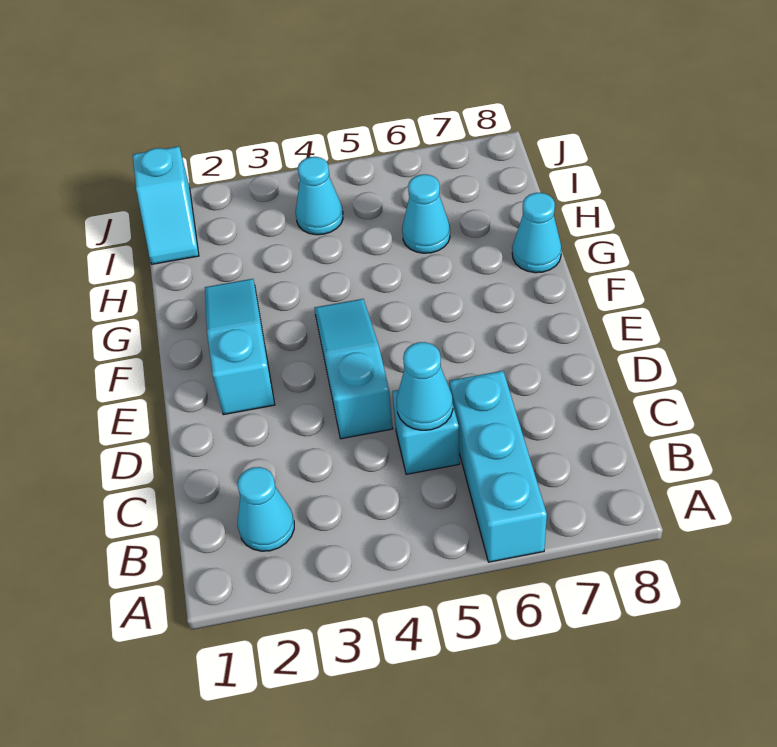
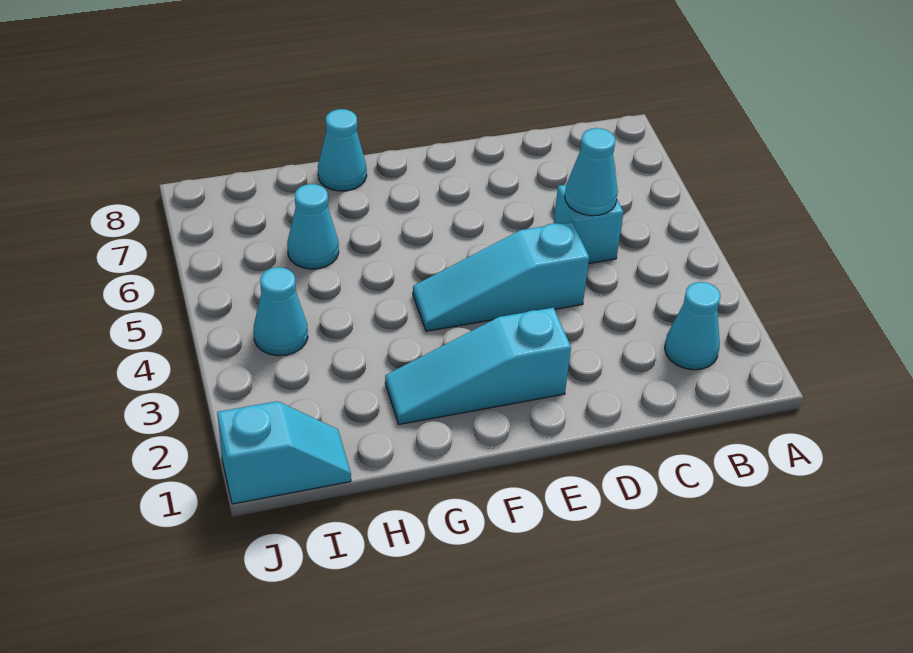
cyan 1x3 brick [449,371,547,562] -> none

